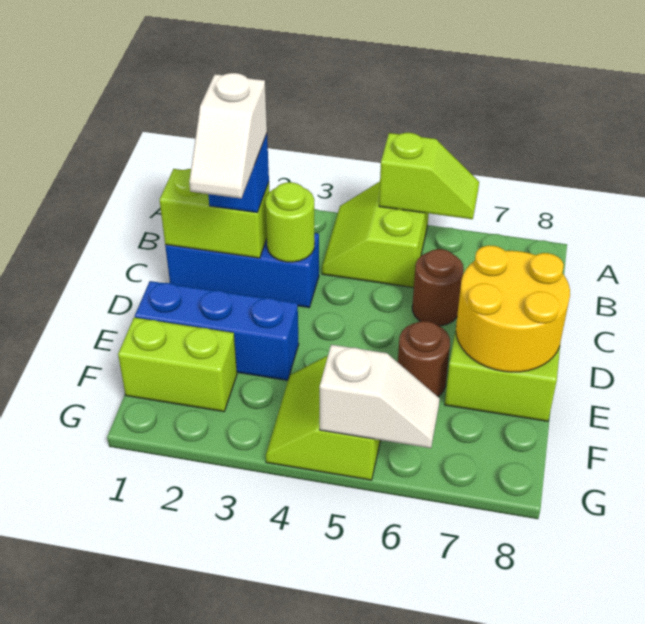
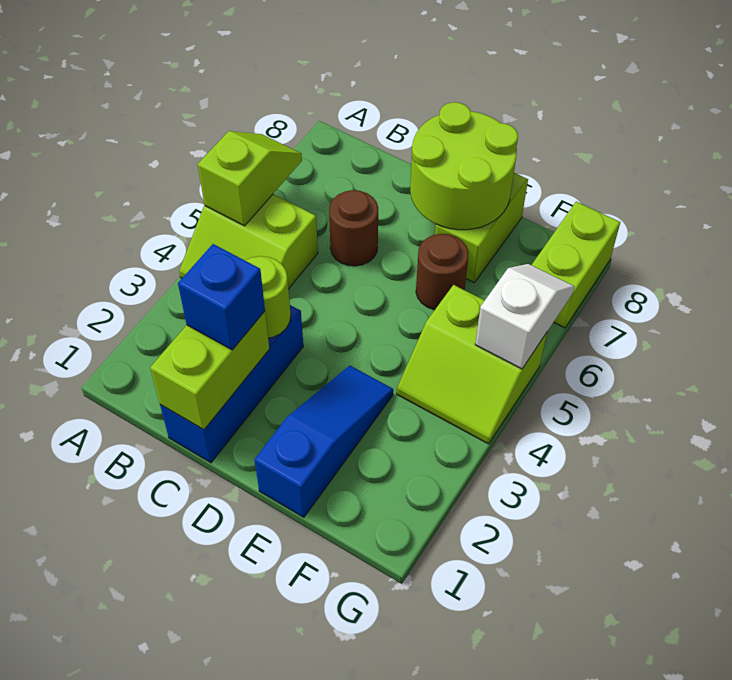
white 1x2 slope [189,73,267,198] -> none
yellow 2x2 round brick [456,245,570,372] -> lime 2x2 round brick [410,102,518,230]
blue 1x3 brick [135,281,299,380] -> blue 1x3 slope [255,366,393,517]
lime 1x2 brick [118,317,237,412] -> lime 1x2 brick moved to [532,202,620,328]

